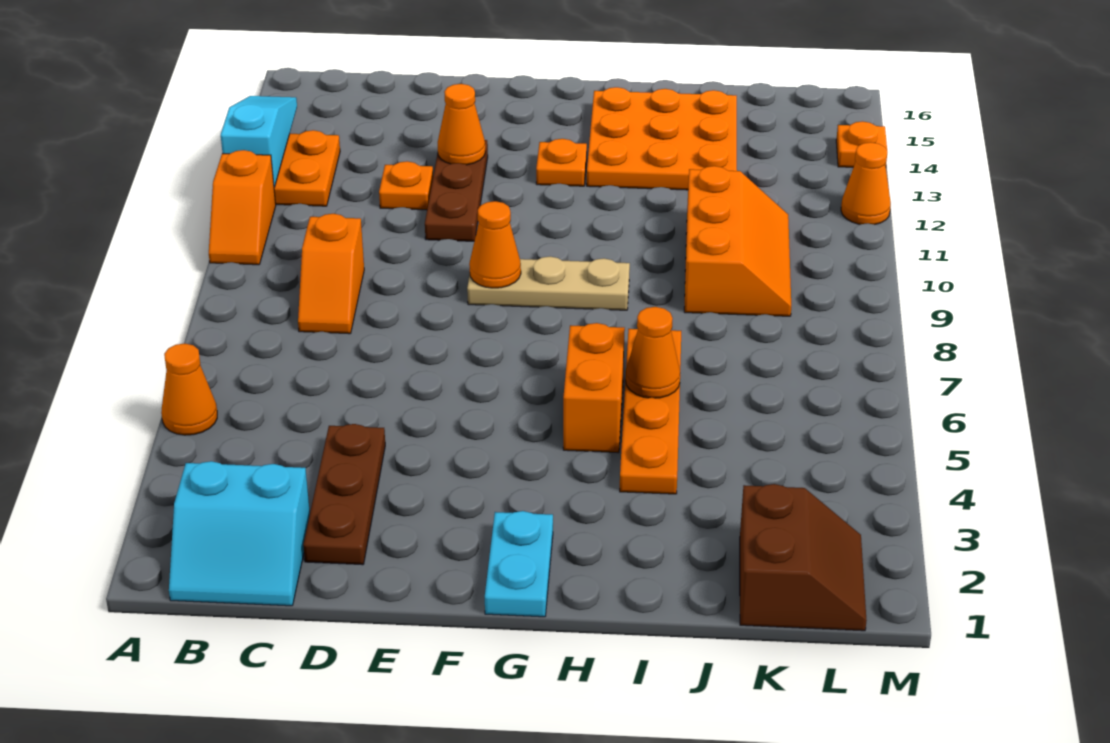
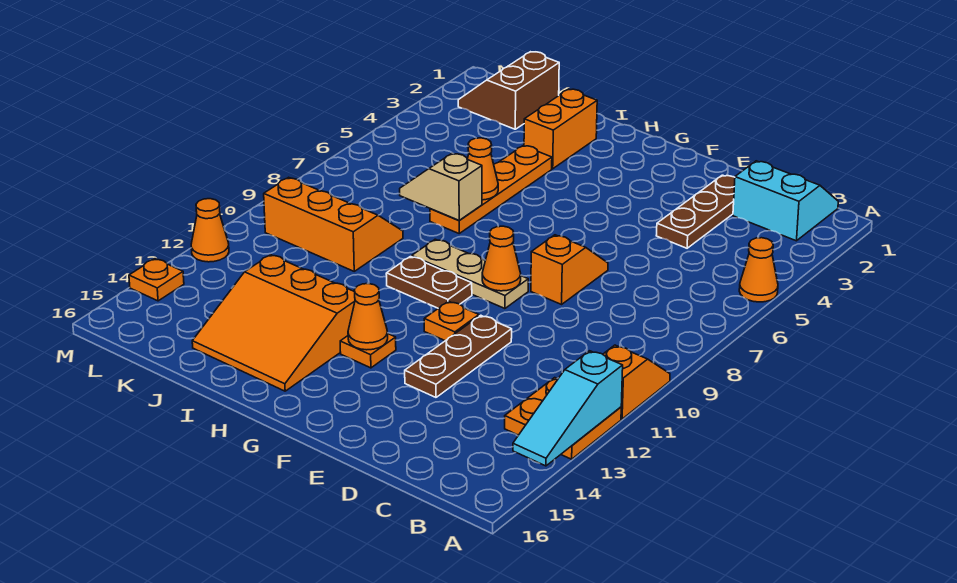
orange 1x2 slope [298,214,364,334] -> orange 1x2 slope moved to [531,235,608,304]
orange 1x1 plate [379,161,433,210] -> orange 1x1 plate moved to [424,301,479,341]
orange 1x1 cone [438,84,485,165] -> orange 1x1 cone moved to [348,284,388,350]
cyan 1x2 plate [485,511,553,617] -> none
none -> brown 1x2 plate [386,257,472,308]
orange 1x2 brick [563,323,625,453] -> orange 1x2 brick moved to [524,89,597,169]
orange 3x3 plate [587,87,737,190] -> orange 3x3 slope [192,255,355,391]
none -> tan 1x2 slope [400,153,482,220]
orange 2x3 slope [684,166,791,316] -> orange 2x3 slope turned to [264,177,403,271]

